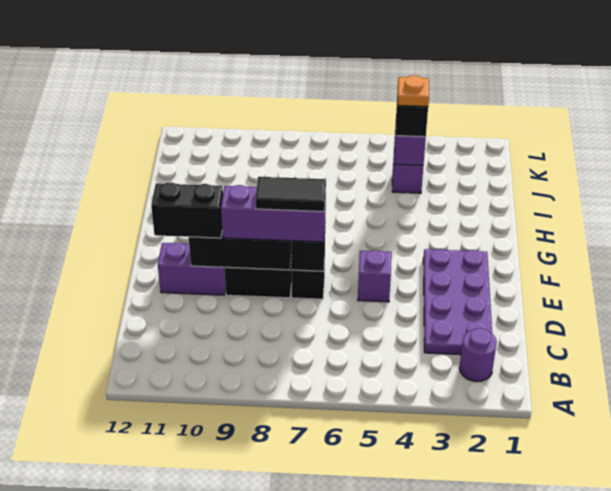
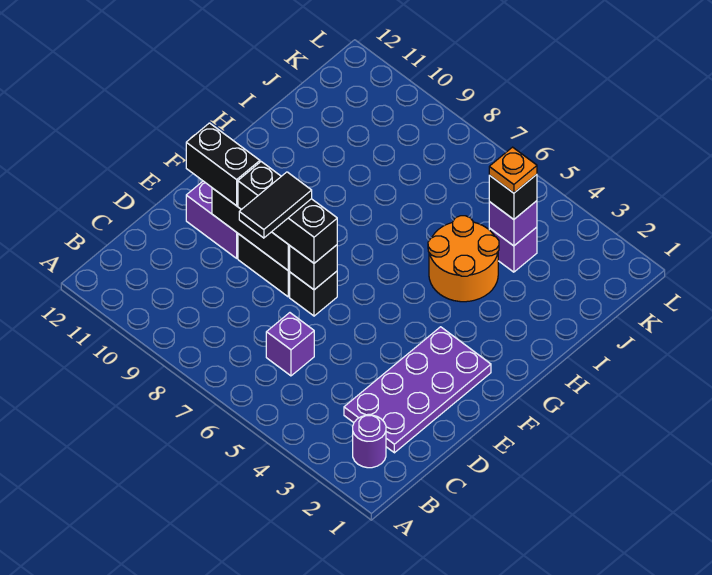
purple 1x1 brick [358,250,391,302] -> purple 1x1 brick moved to [266,313,314,376]
purple 1x3 brick [221,185,326,242] -> black 1x3 brick [238,162,337,263]
black 1x2 tile [255,177,326,212] -> black 1x2 tile turned to [239,172,312,238]
none -> orange 2x2 round brick [428,216,499,302]

